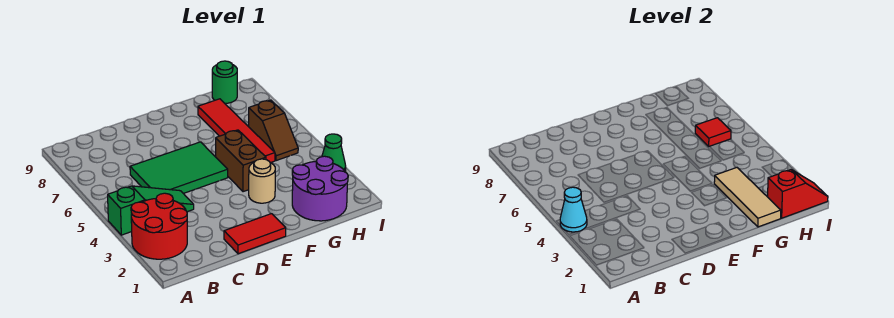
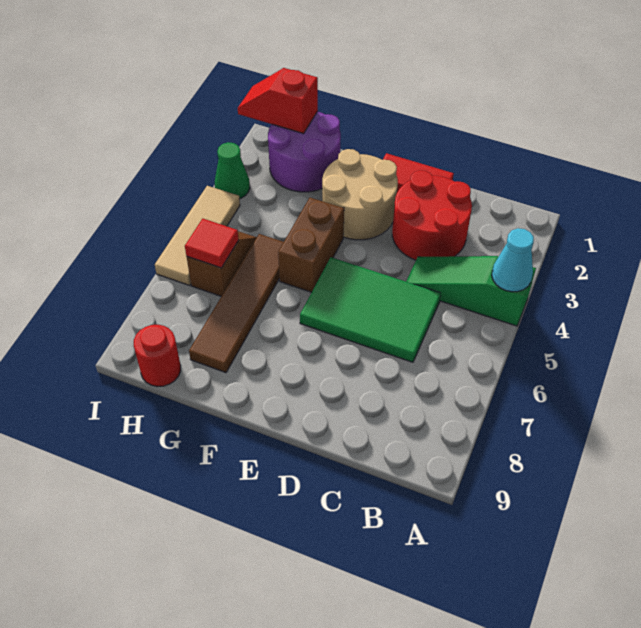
red 2x2 round brick [131,193,187,259] -> red 2x2 round brick moved to [392,170,472,260]
tan 1x1 round brick [249,159,275,203] -> tan 2x2 round brick [322,149,398,240]
tan 1x3 tile [714,168,781,227] -> tan 1x3 tile moved to [155,186,240,285]
red 1x4 tile [198,99,275,163] -> brown 1x4 tile [189,234,284,373]
green 1x1 round brick [212,61,237,103] -> red 1x1 round brick [134,325,181,387]

